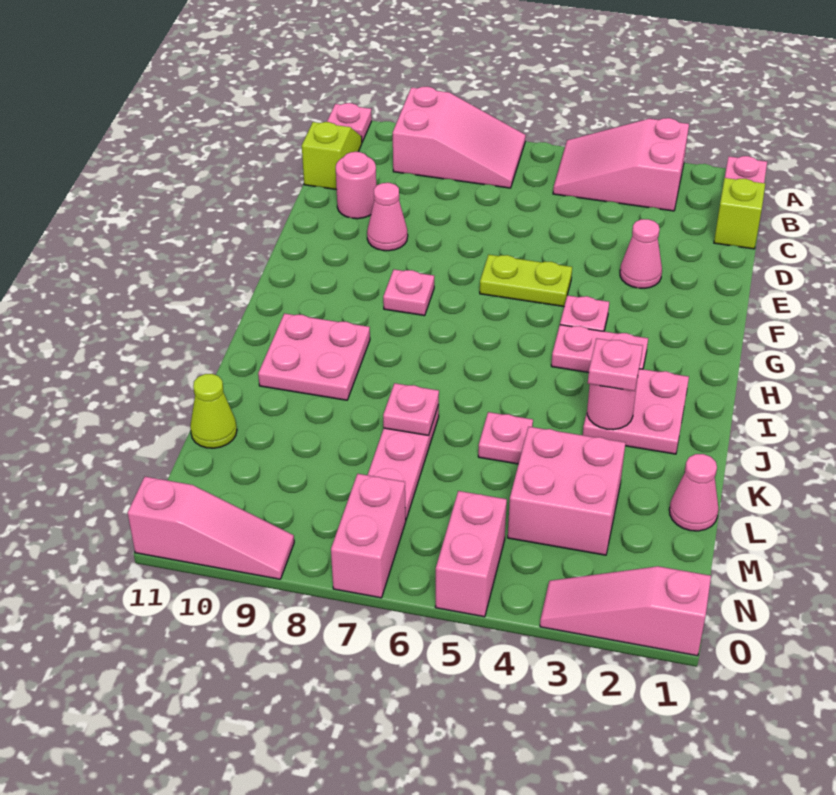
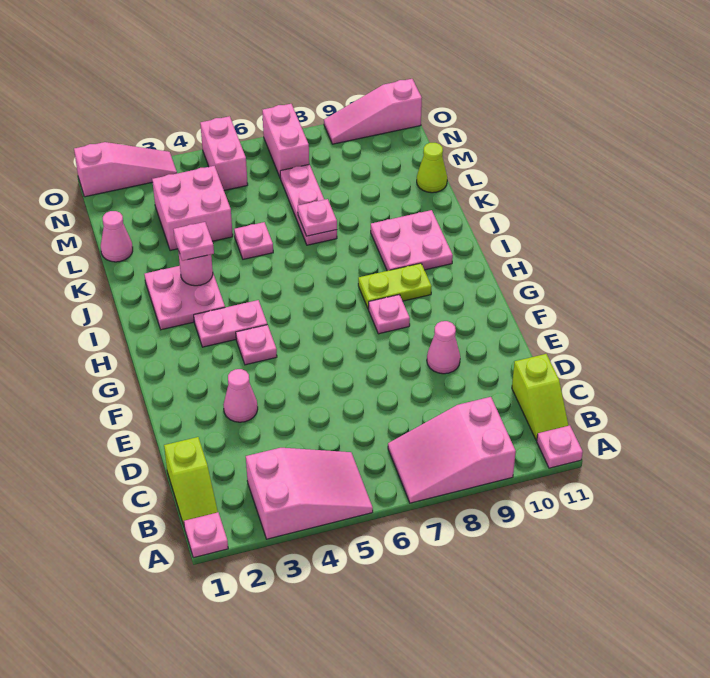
pink 1x1 round brick [336,152,376,219] -> none
lime 1x2 plate [480,255,572,307] -> lime 1x2 plate moved to [358,263,432,309]

